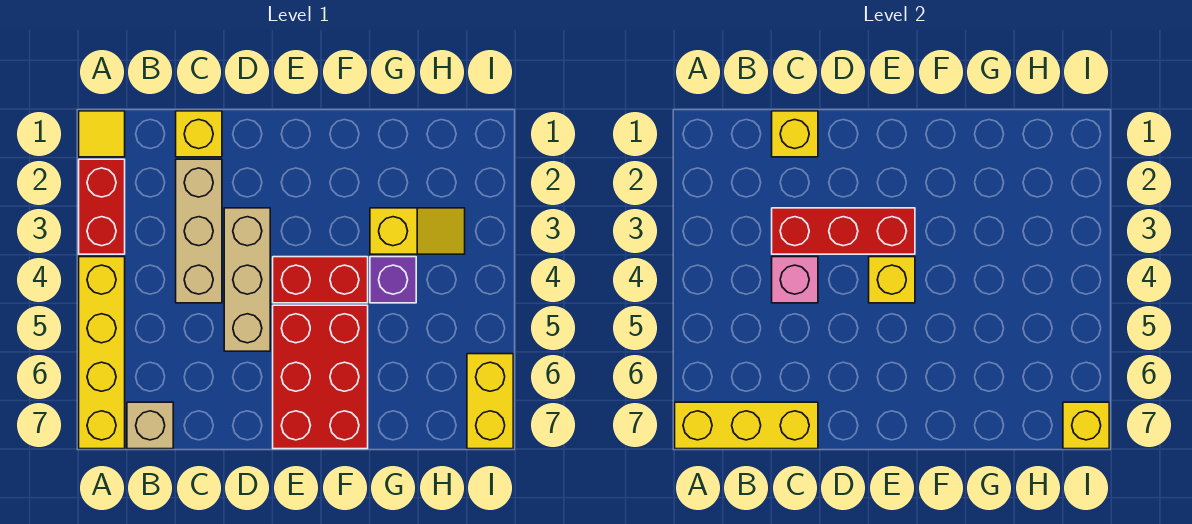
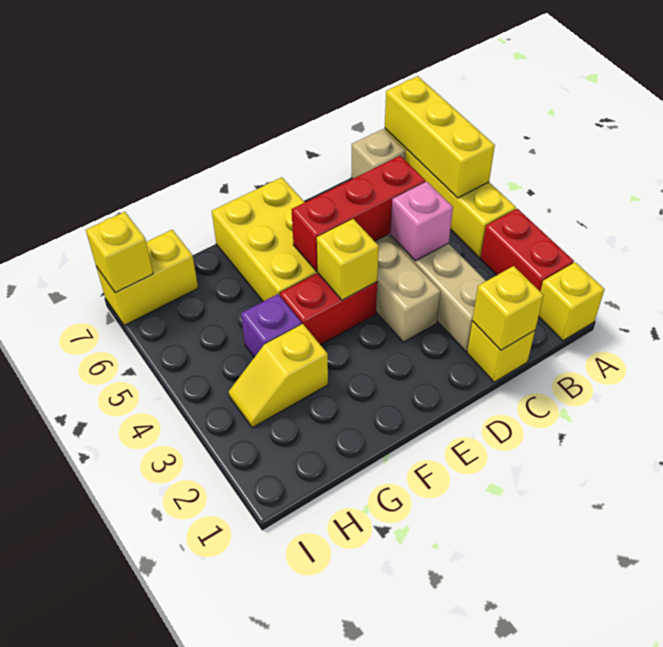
yellow 1x1 tile [79,111,125,157] -> yellow 1x1 brick [539,262,604,341]
yellow 1x3 brick [675,402,818,449] -> yellow 1x3 brick turned to [385,76,495,198]
red 1x3 brick [772,208,915,254] -> red 1x3 brick moved to [291,156,425,271]
red 2x3 brick [273,305,368,449] -> yellow 2x3 brick [212,177,318,301]
yellow 1x2 brick [467,354,513,449] -> yellow 1x2 brick turned to [96,230,198,325]

